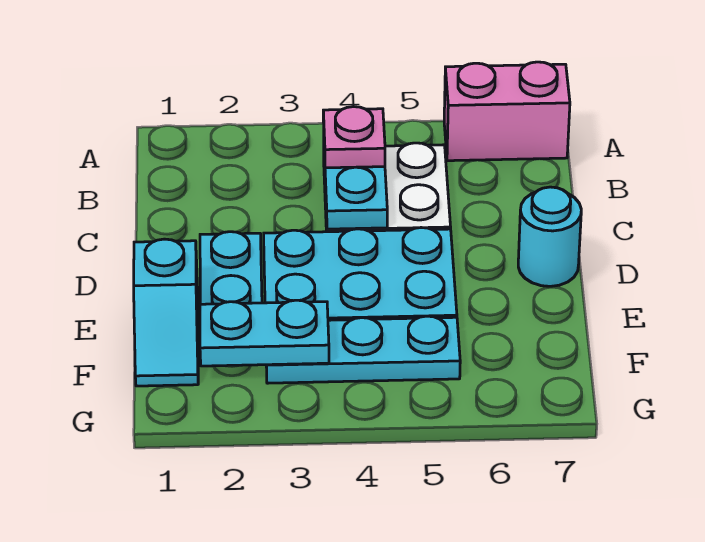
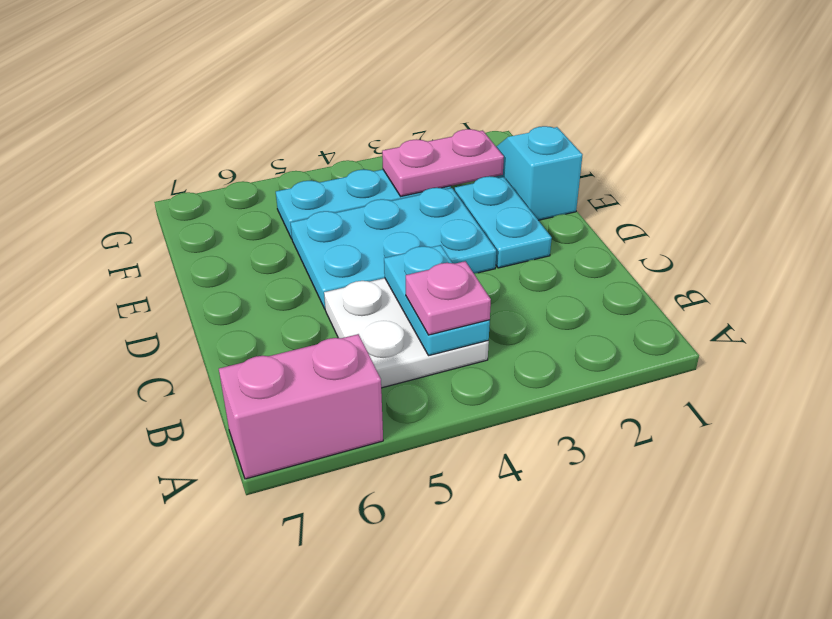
cyan 1x1 round brick [518,187,581,286] -> none
cyan 1x2 plate [200,300,329,366] -> pink 1x2 plate [382,129,504,196]

